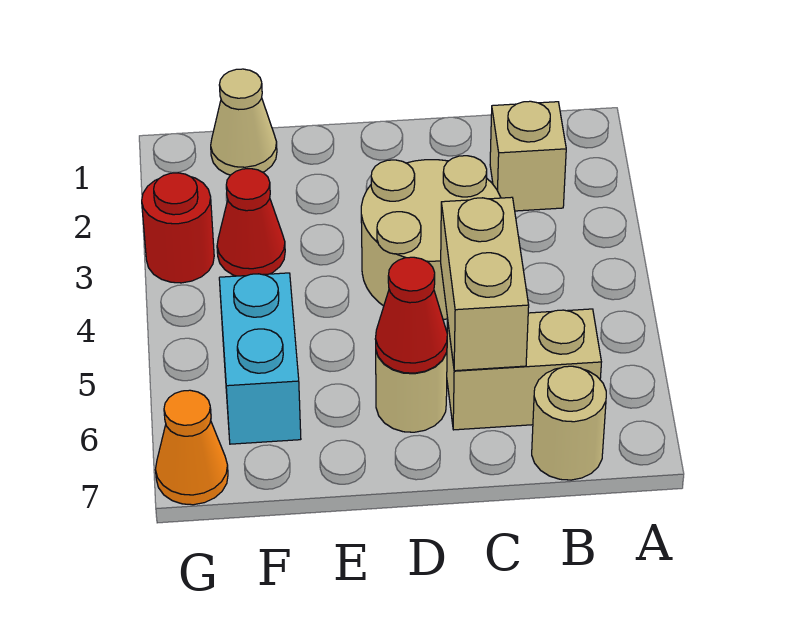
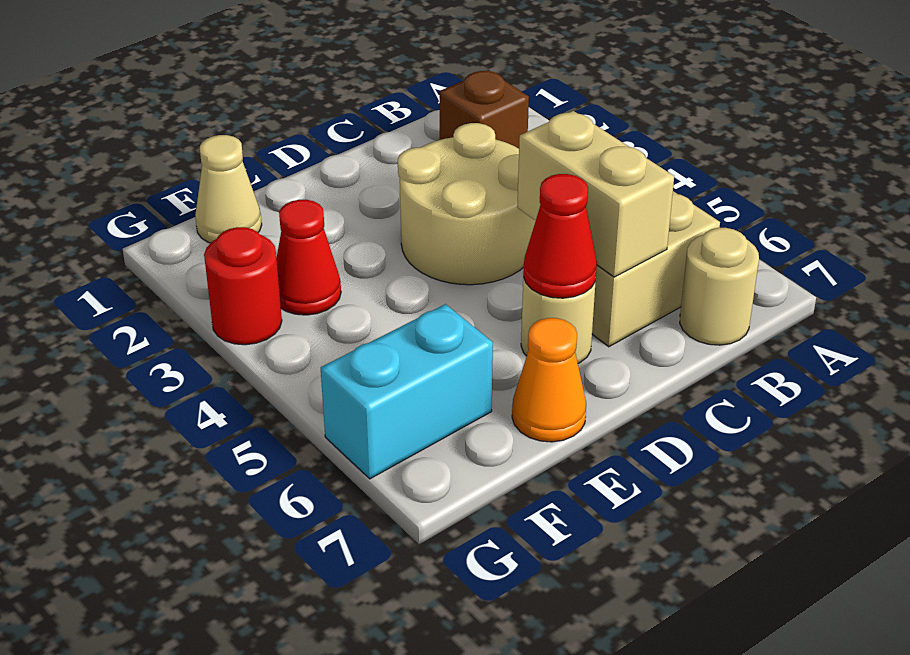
tan 1x1 brick [490,101,566,211] -> brown 1x1 brick [439,70,529,148]
cyan 1x2 brick [219,273,301,444] -> cyan 1x2 brick turned to [321,304,493,479]
orange 1x1 cone [155,390,228,505] -> orange 1x1 cone moved to [512,318,586,442]

